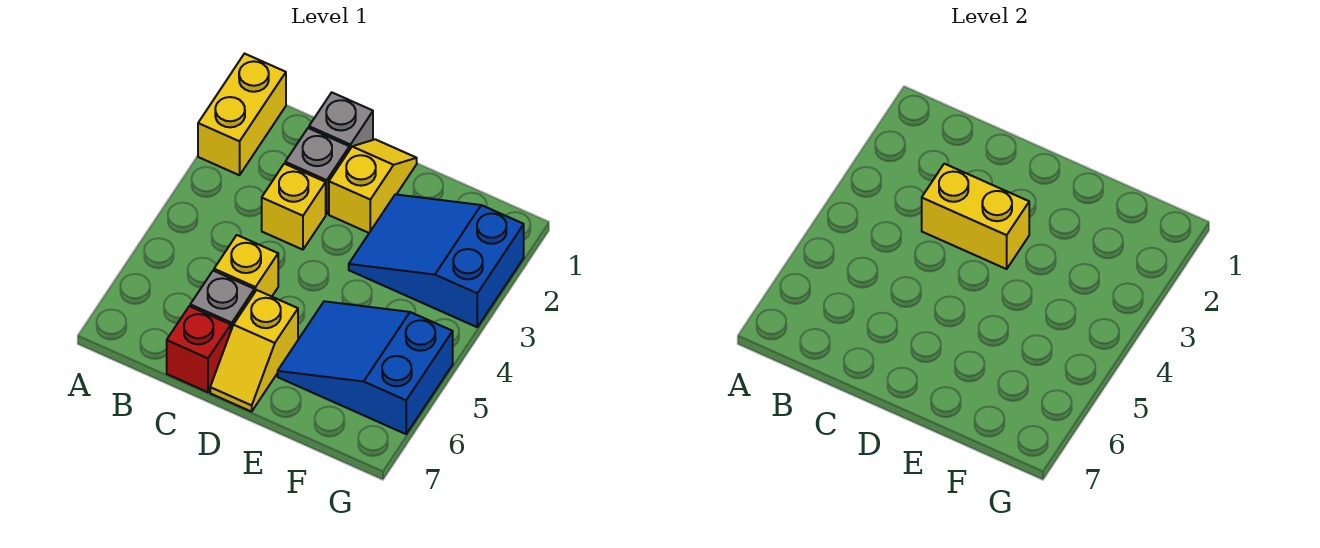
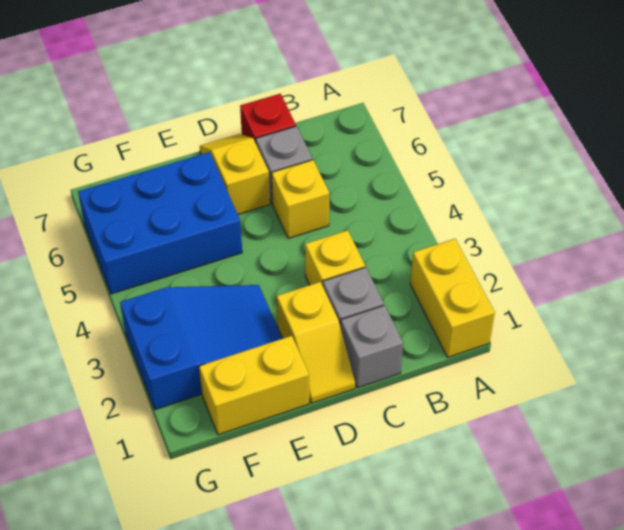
yellow 1x2 brick [922,164,1029,269] -> yellow 1x2 brick moved to [199,336,309,435]
blue 2x3 slope [278,301,453,434] -> blue 2x3 brick [78,152,242,294]

